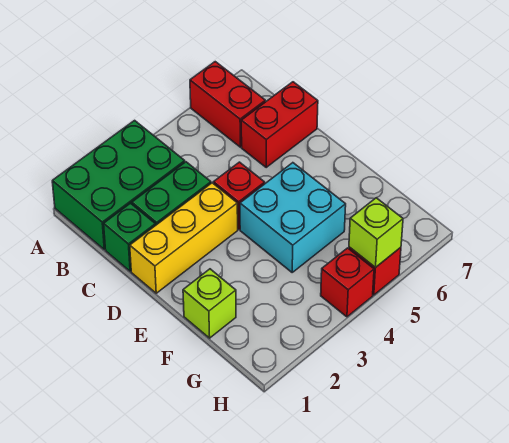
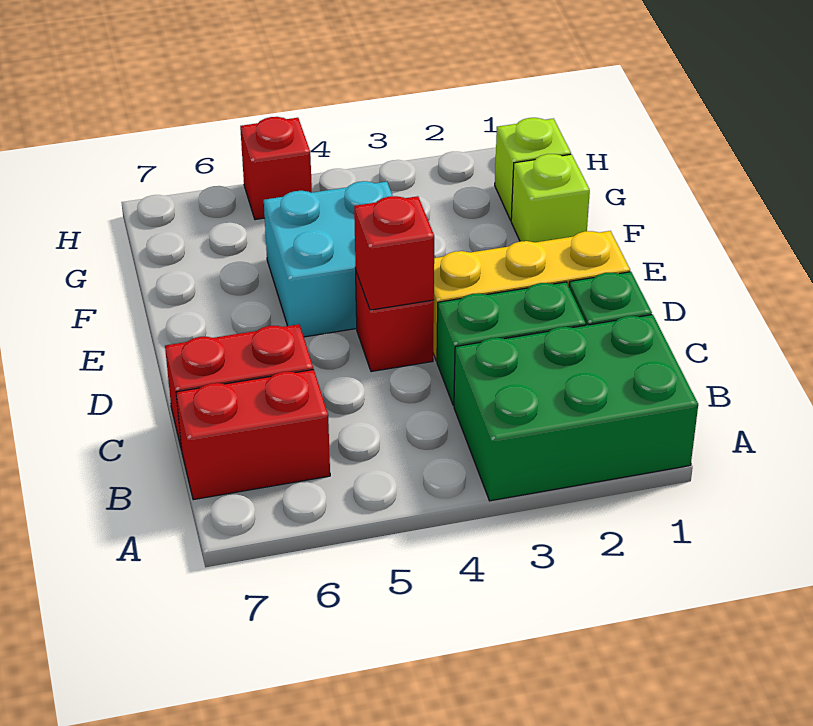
red 1x2 brick [190,62,265,147] -> red 1x2 brick turned to [176,369,330,500]
red 1x1 brick [321,248,374,317] -> red 1x1 brick moved to [354,196,434,310]
lime 1x1 brick [349,198,403,267] -> lime 1x1 brick moved to [495,118,571,220]

